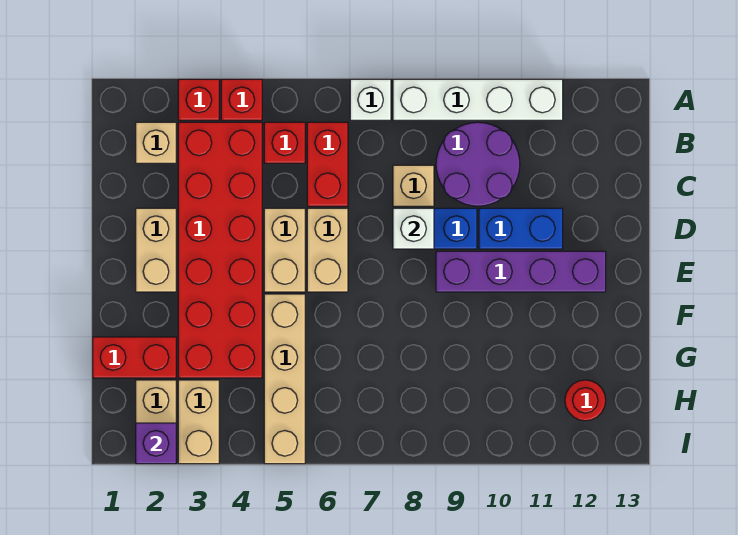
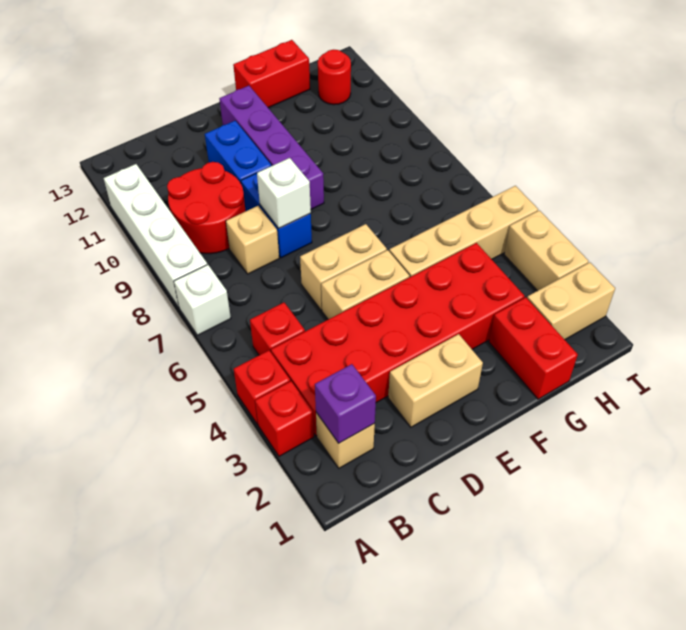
red 1x2 brick [307,122,348,206] -> red 1x2 brick moved to [233,40,310,108]
purple 2x2 round brick [436,122,520,206] -> red 2x2 round brick [167,162,246,254]
tan 1x2 brick [178,380,219,464] -> tan 1x2 brick turned to [504,210,589,291]
purple 1x1 brick [136,423,176,464] -> purple 1x1 brick moved to [315,364,376,443]

